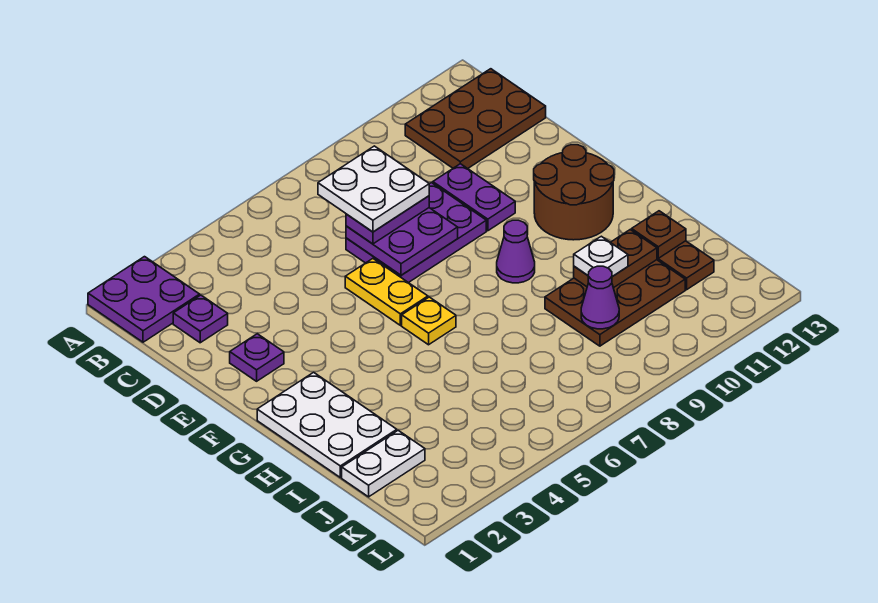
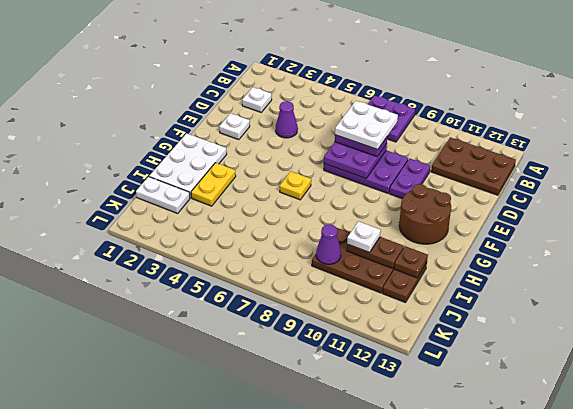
purple 2x2 plate [88,257,200,342] -> purple 2x2 plate moved to [368,95,415,142]
purple 1x1 plate [173,295,228,343] -> white 1x1 plate [242,87,272,112]
purple 1x1 plate [230,334,284,381] -> white 1x1 plate [219,113,250,140]
yellow 1x2 plate [345,259,428,325] -> yellow 1x2 plate moved to [191,163,236,206]
purple 1x1 cone [497,220,535,283] -> purple 1x1 cone moved to [276,101,298,138]

